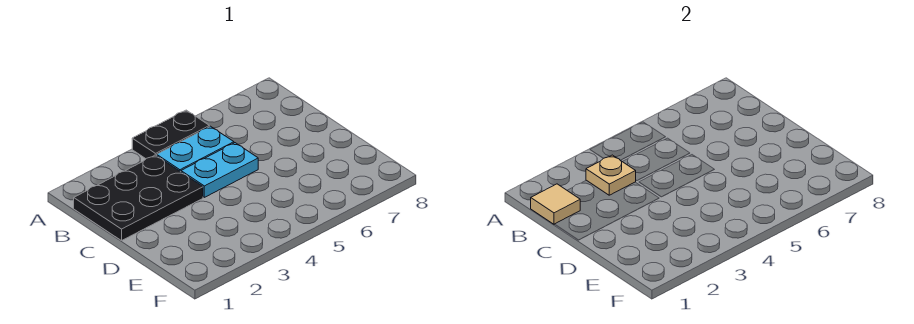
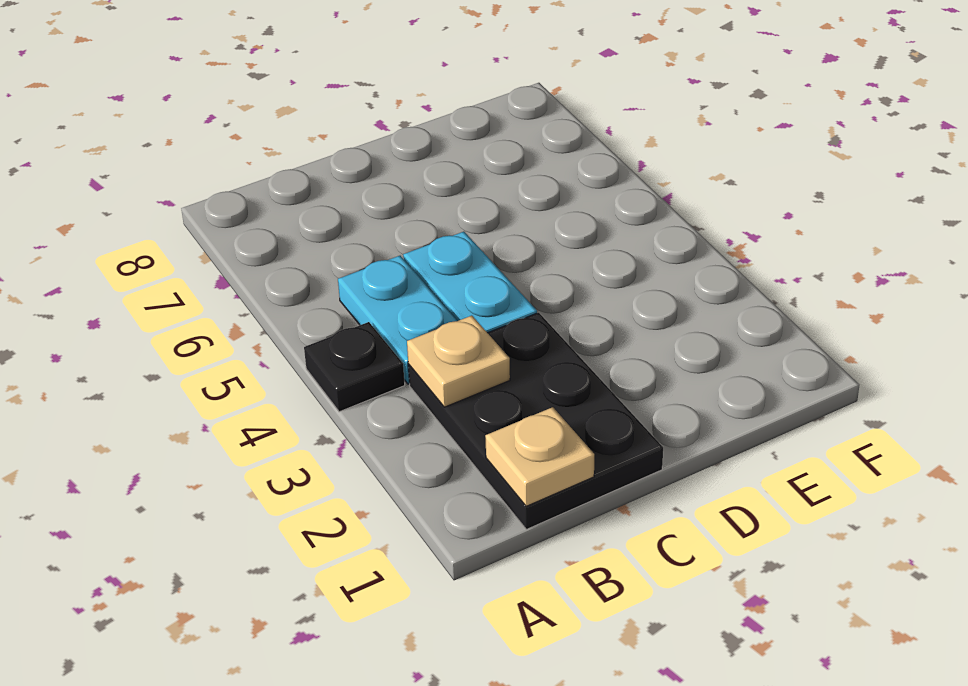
black 1x2 plate [132,110,209,159] -> black 1x1 plate [304,322,405,412]
tan 1x1 tile [531,184,580,224] -> tan 1x1 plate [485,407,594,506]

